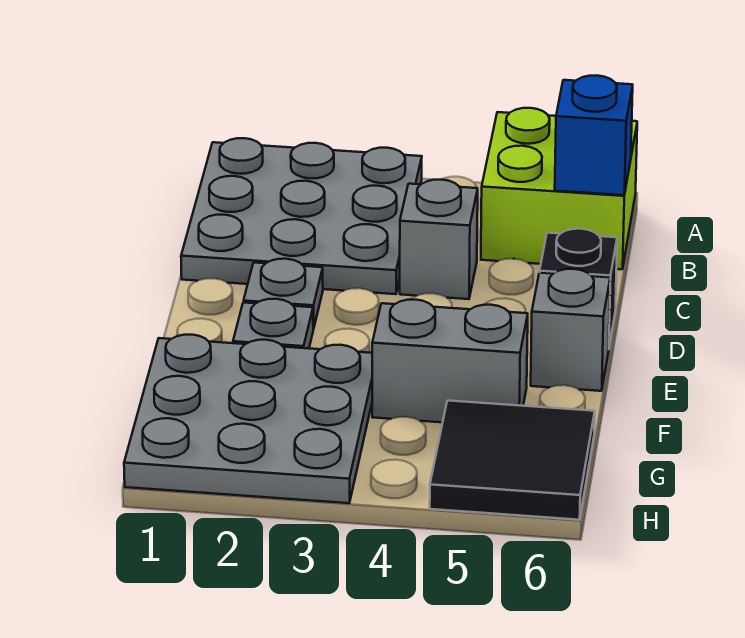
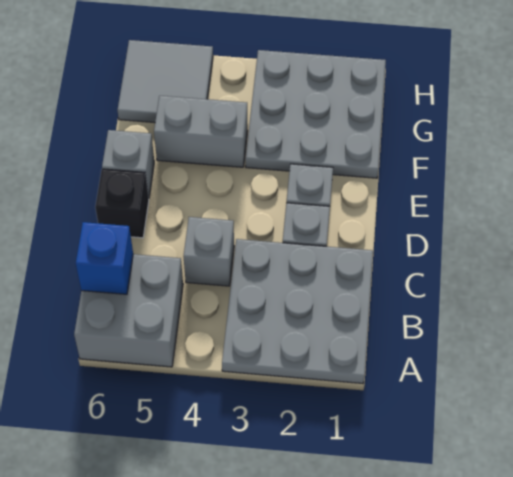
lime 2x2 brick [481,108,637,269] -> grey 2x2 brick [74,254,183,367]
black 2x2 tile [430,401,595,520] -> grey 2x2 tile [118,40,213,123]

